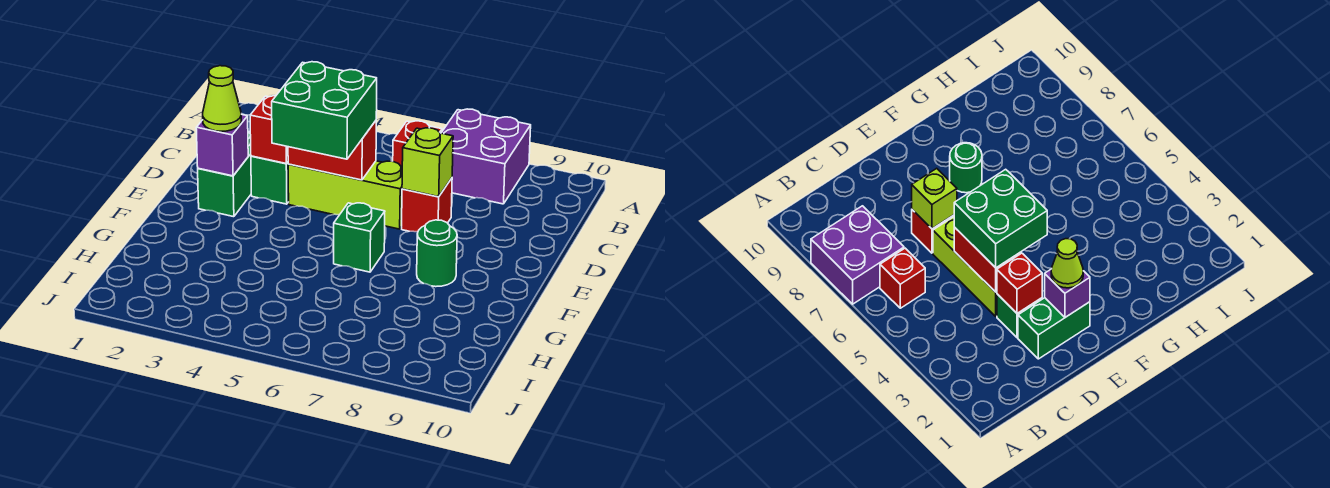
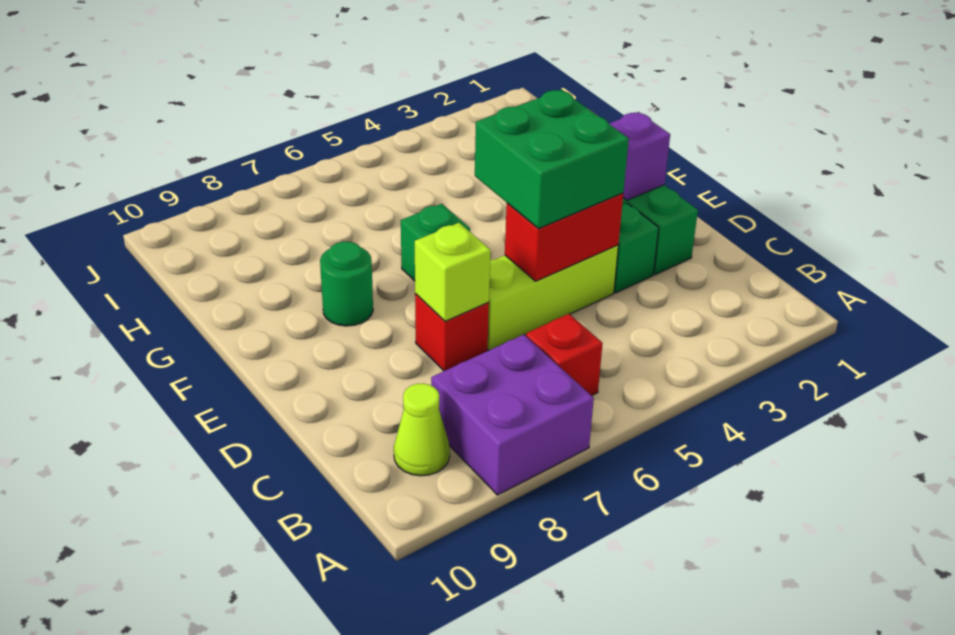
red 1x1 brick [250,96,288,163] -> none
lime 1x1 cone [203,66,241,131] -> lime 1x1 cone moved to [394,383,450,476]

